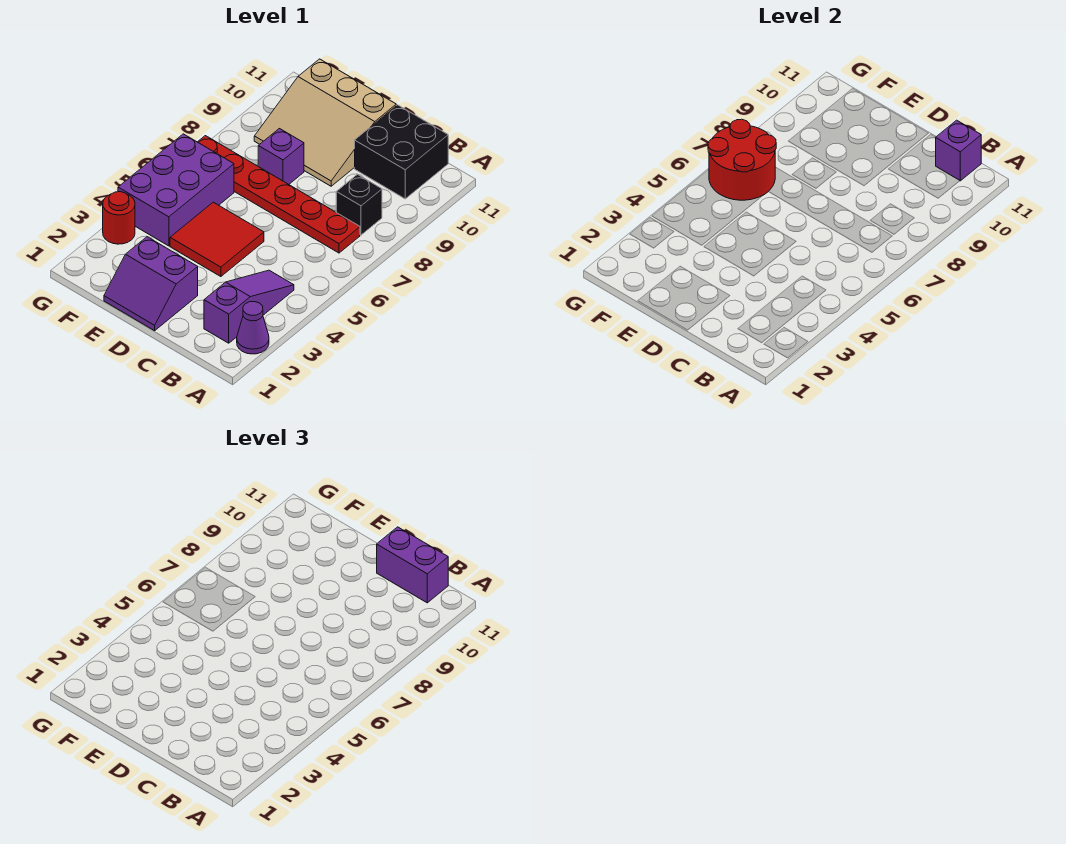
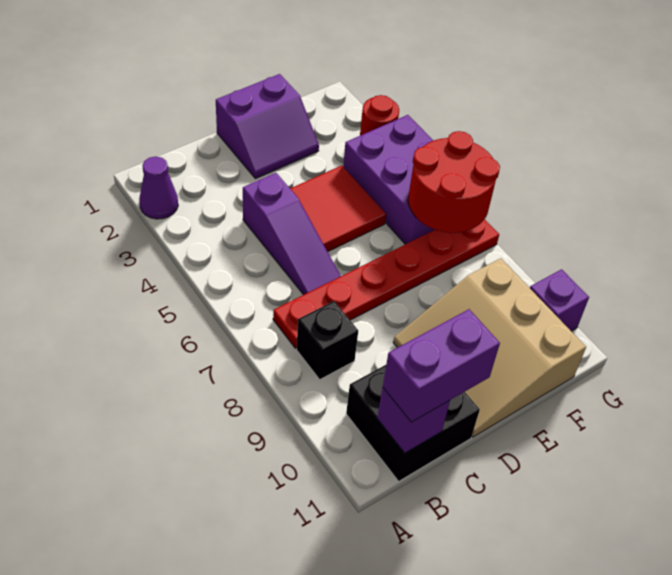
purple 1x3 slope [204,270,294,343] -> purple 1x3 slope moved to [243,173,341,295]
purple 2x2 slope [104,237,198,331] -> purple 2x2 slope turned to [216,74,319,179]
tan 3x3 slope [254,59,396,186] -> tan 3x3 slope turned to [393,258,586,437]
purple 1x1 brick [258,129,304,184] -> purple 1x1 brick moved to [530,269,589,331]

